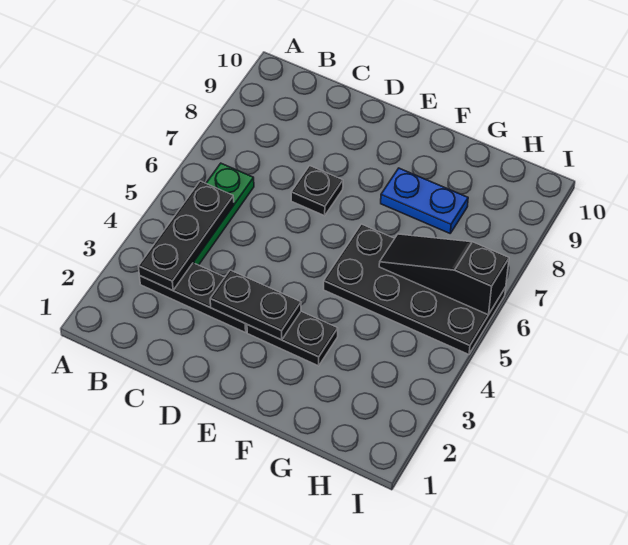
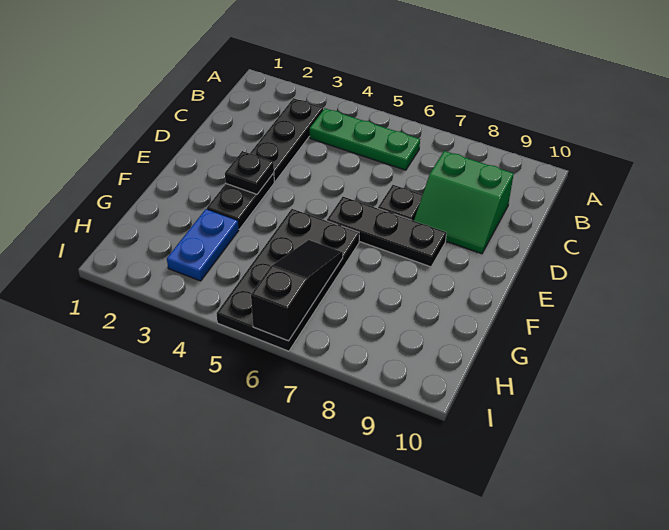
black 1x3 plate [138,181,234,290] -> black 1x3 plate moved to [327,197,446,267]
none -> green 2x2 slope [414,151,514,254]
black 1x2 plate [210,270,301,340] -> black 1x1 plate [225,151,274,194]
blue 1x2 plate [381,168,468,233] -> blue 1x2 plate moved to [167,209,239,281]

